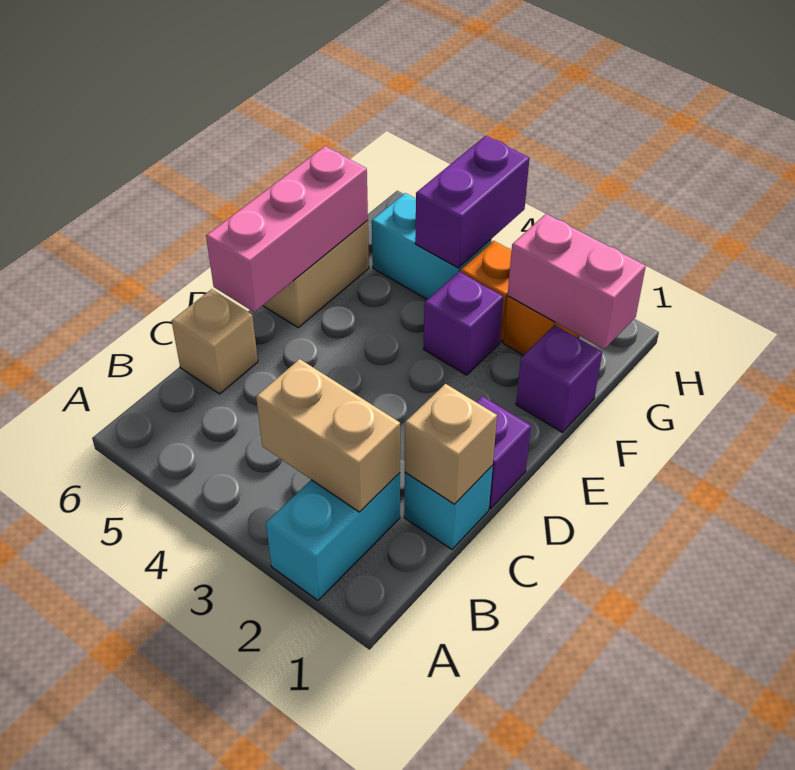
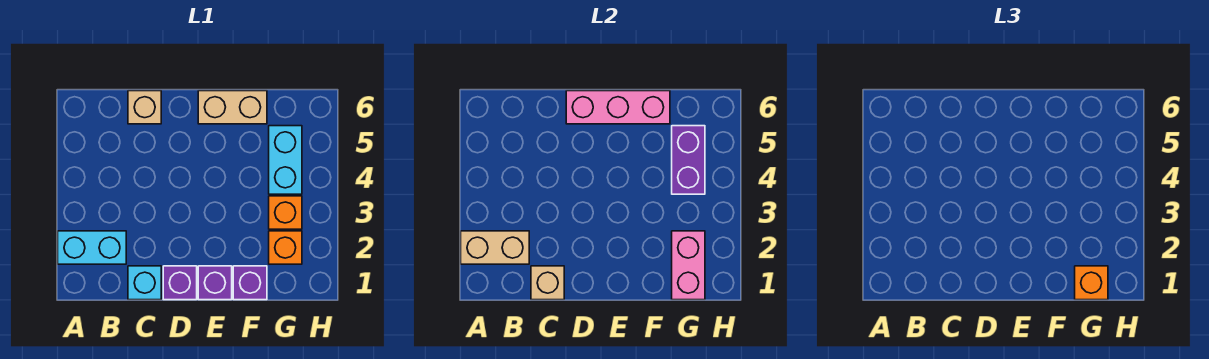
tan 1x2 brick [256,359,400,512] -> tan 1x2 brick turned to [461,231,529,264]
purple 1x1 brick [424,272,503,375] -> purple 1x1 brick moved to [198,266,232,300]
none -> orange 1x1 brick [1075,266,1108,300]
purple 1x2 brick [415,136,529,268] -> purple 1x2 brick turned to [672,126,705,194]

